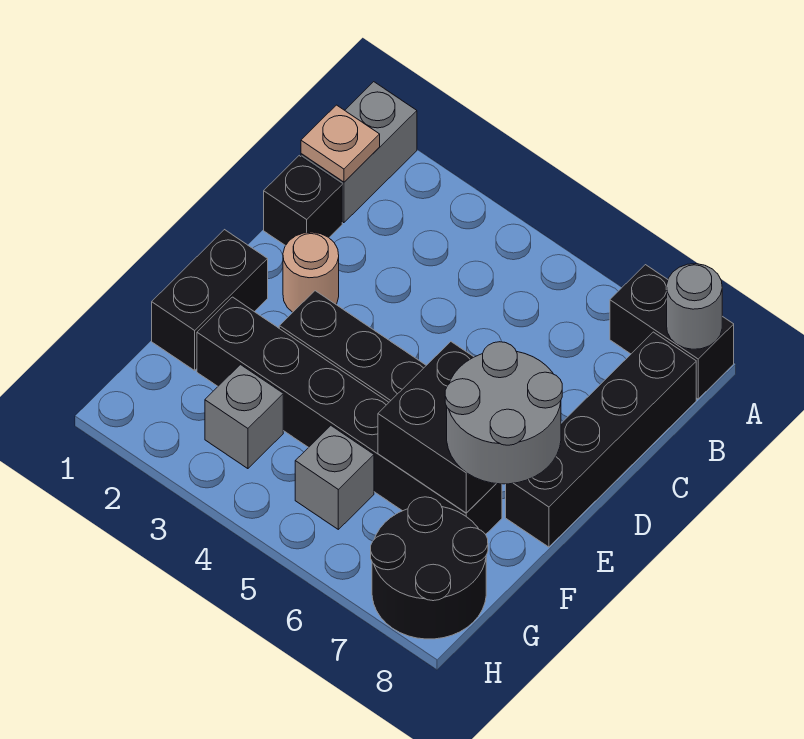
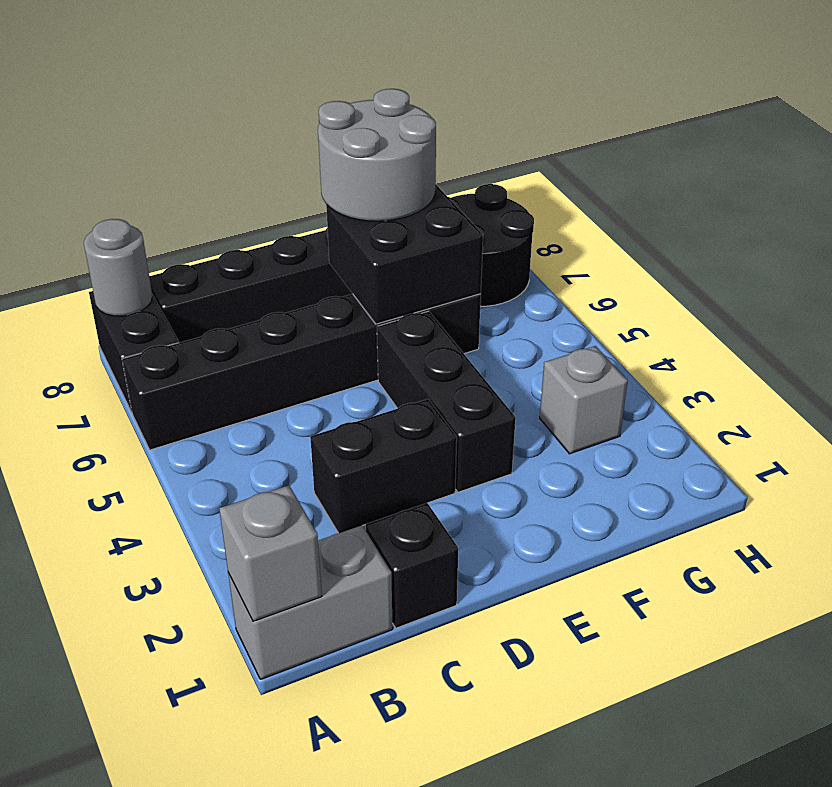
tan 1x1 plate [301,105,380,182] -> none
tan 1x1 round brick [283,232,339,312] -> none
black 1x2 brick [152,230,268,370] -> black 1x2 brick moved to [310,399,457,533]
black 1x6 brick [197,297,502,534] -> black 1x6 brick turned to [122,294,481,450]
grey 1x1 brick [295,426,374,529] -> grey 1x1 brick moved to [219,485,322,621]

